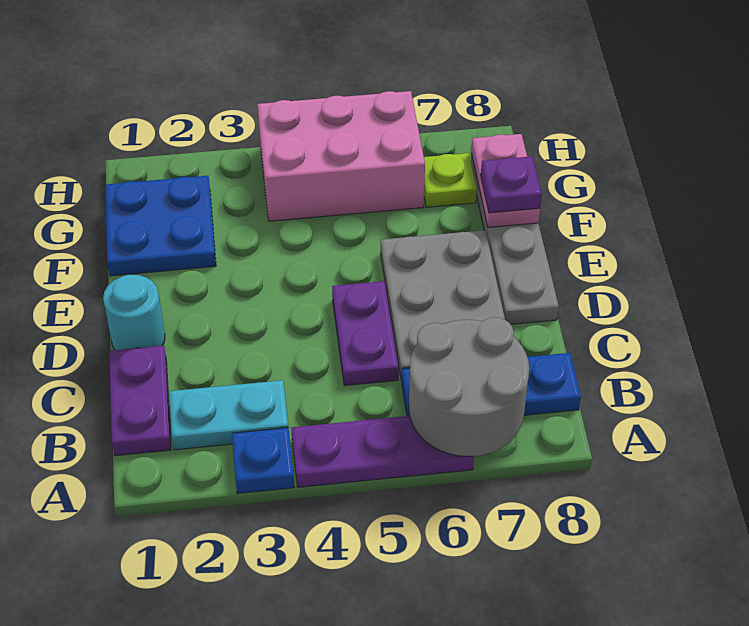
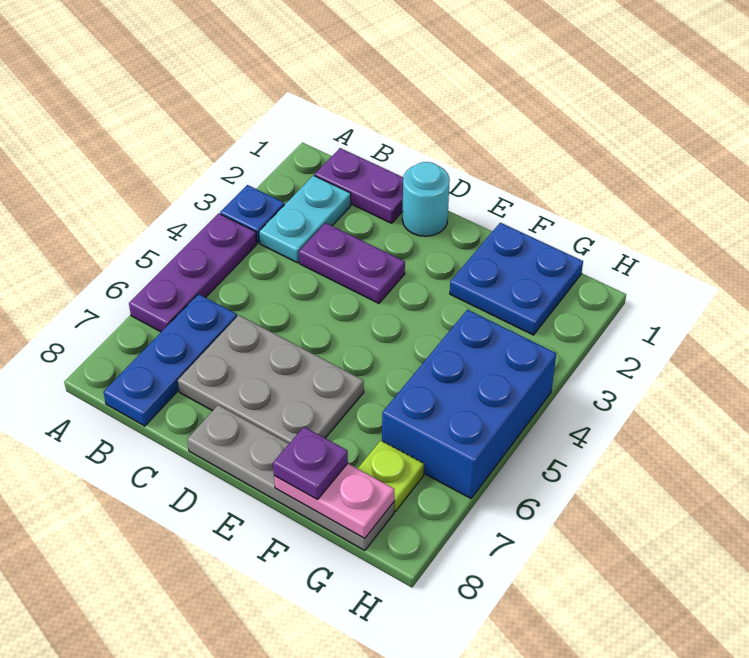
grey 2x2 round brick [409,317,529,457] -> none
purple 1x2 plate [332,281,399,386] -> purple 1x2 plate moved to [299,223,405,303]
pink 2x3 brick [257,91,425,221] -> blue 2x3 brick [382,310,556,498]

